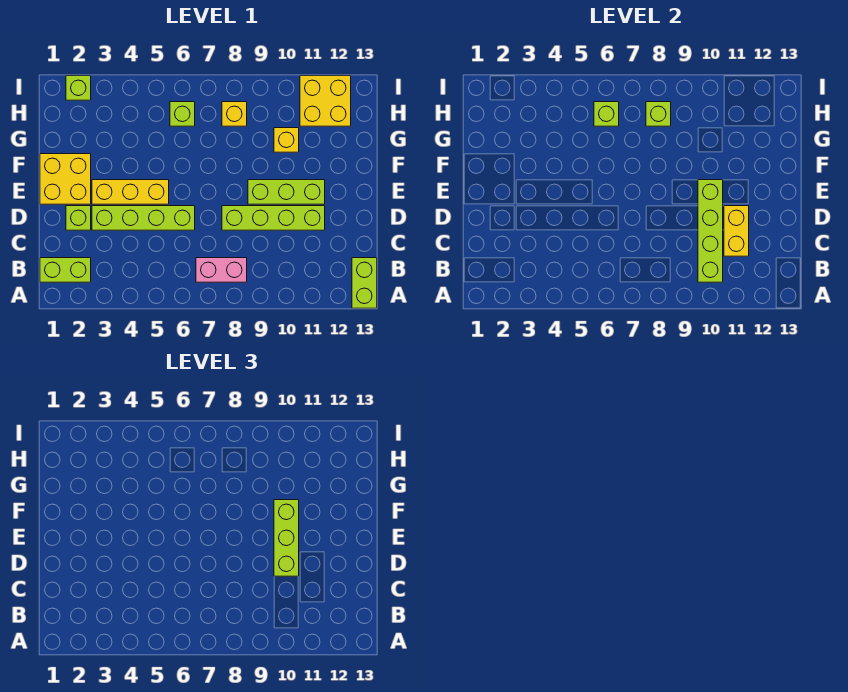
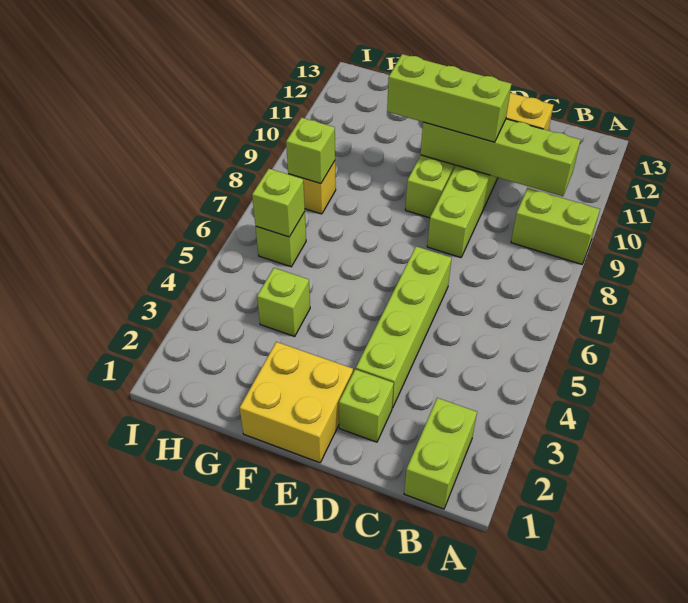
lime 1x2 brick [352,258,377,308] -> lime 1x2 brick moved to [511,188,600,264]
pink 1x2 brick [196,258,247,282] -> none
yellow 1x3 brick [92,180,169,204] -> none
yellow 1x1 brick [274,128,299,152] -> none
yellow 2x2 brick [300,76,351,126] -> none
lime 1x1 brick [66,76,91,100] -> lime 1x1 brick moved to [257,268,310,336]

